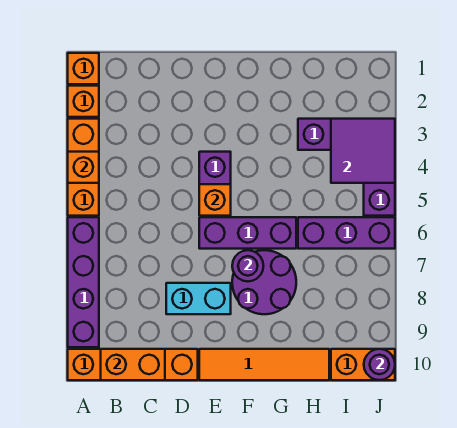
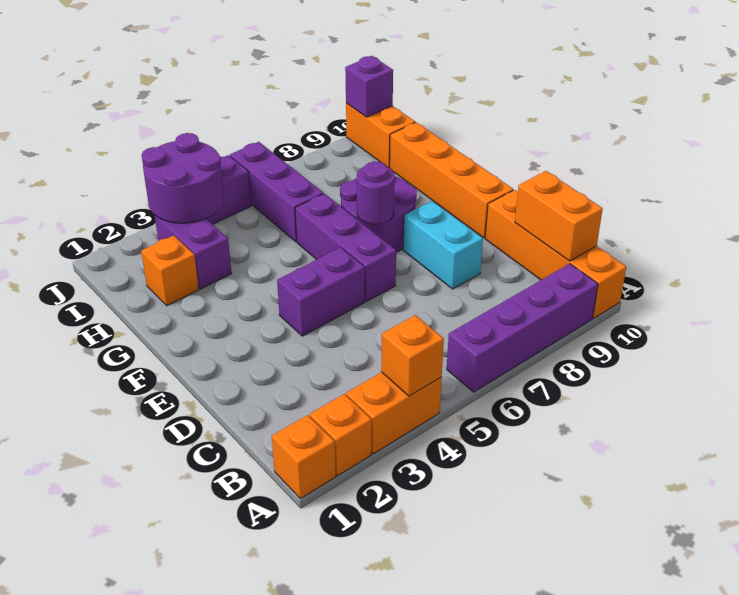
orange 1x3 brick [68,119,99,216] -> orange 1x2 brick [346,372,442,454]
orange 1x1 brick [199,184,231,216] -> orange 1x1 brick moved to [141,235,199,306]
orange 1x4 tile [199,349,329,380] -> orange 1x4 brick [390,122,513,238]
purple 2x2 tile [331,119,395,183] -> purple 2x2 round brick [142,133,224,223]
purple 1x1 round brick [364,349,395,380] -> purple 1x1 brick [345,56,393,117]

